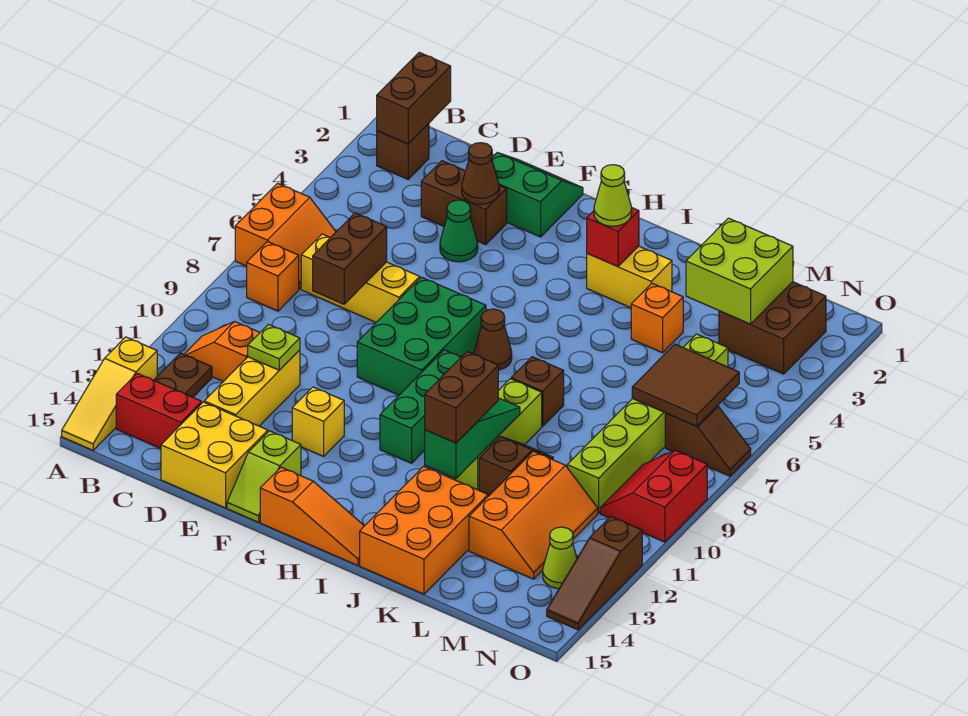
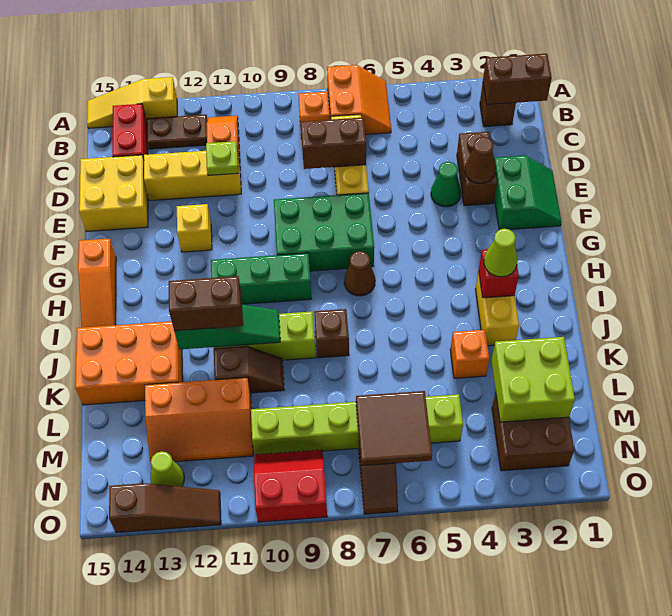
orange 2x2 slope [235,183,336,289] -> orange 2x2 slope turned to [327,65,391,135]
lime 1x2 slope [227,431,301,522] -> none
brown 1x3 slope [547,517,642,630] -> brown 1x3 slope turned to [109,483,221,533]

